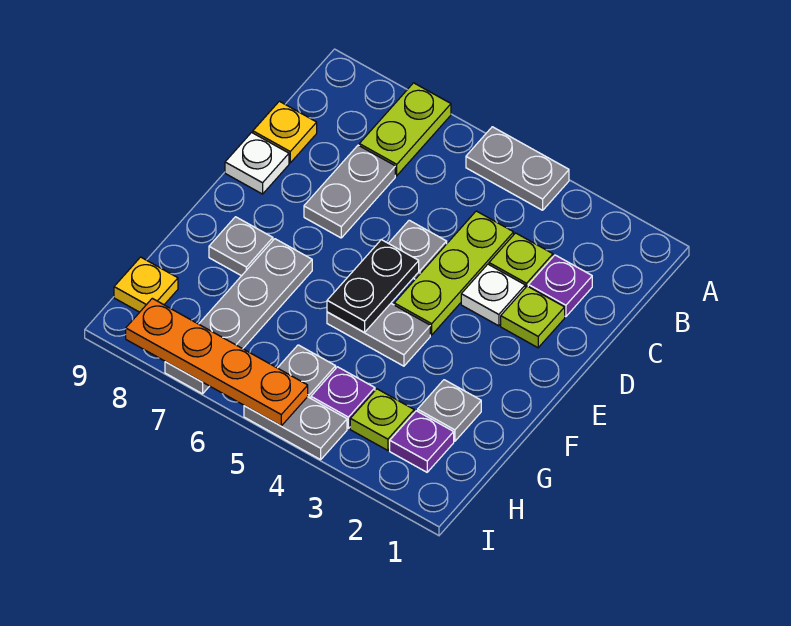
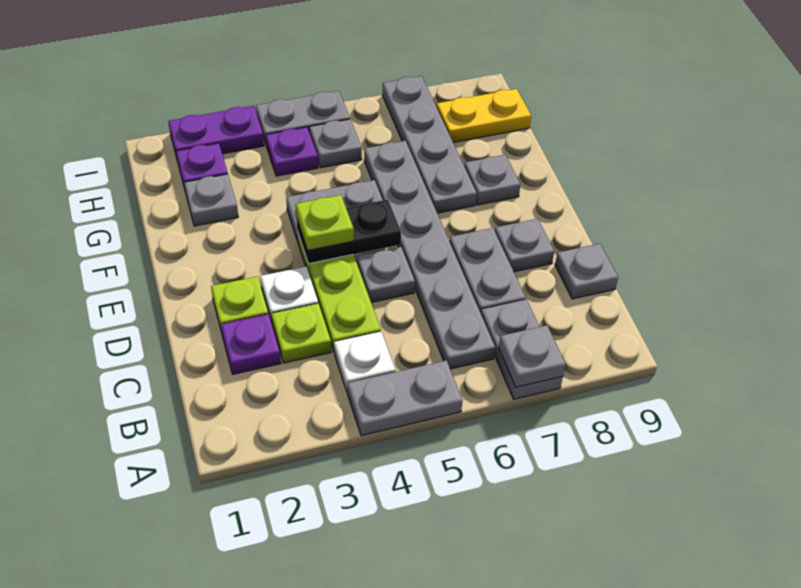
lime 1x2 plate [359,83,451,176] -> grey 1x2 plate [481,300,563,399]
none -> grey 1x1 plate [499,325,566,387]
none -> grey 1x6 plate [364,141,495,369]
yellow 1x1 plate [253,101,317,163] -> grey 1x1 plate [555,244,618,299]
none -> grey 1x1 plate [495,219,554,272]
white 1x1 plate [225,132,289,194] -> white 1x1 plate moved to [334,332,396,393]
black 1x2 plate [327,240,419,332] -> black 1x2 plate turned to [297,199,401,264]
lime 1x1 plate [350,389,414,450] -> lime 1x1 plate moved to [296,195,354,250]
yellow 1x1 plate [114,257,178,312] -> yellow 1x2 plate [437,89,531,143]
none -> purple 1x2 plate [168,106,264,158]
orange 1x4 plate [126,298,308,426] -> none

